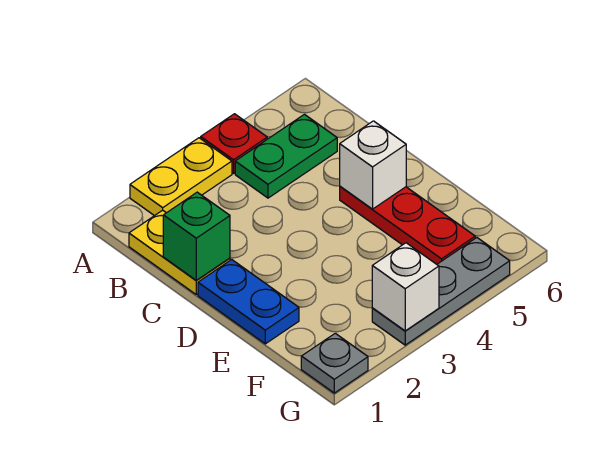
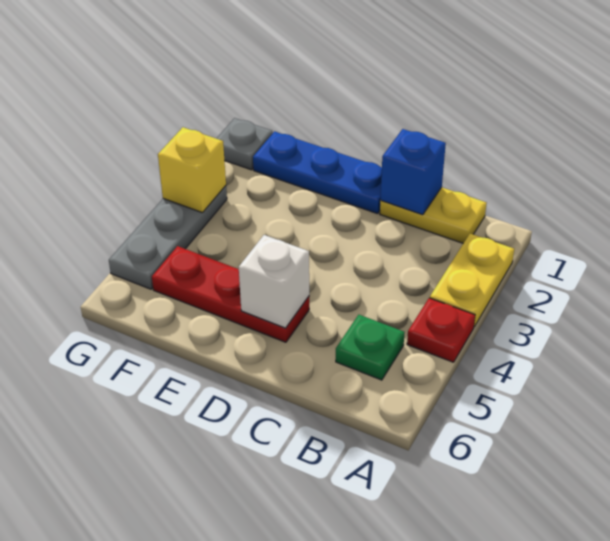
green 1x2 plate [235,114,337,198] -> green 1x1 plate [336,315,405,380]
green 1x1 brick [163,192,230,280] -> blue 1x1 brick [380,129,446,215]
blue 1x2 plate [198,260,299,344] -> blue 1x3 plate [253,131,382,214]
white 1x1 brick [372,243,439,331] -> yellow 1x1 brick [158,127,226,212]

